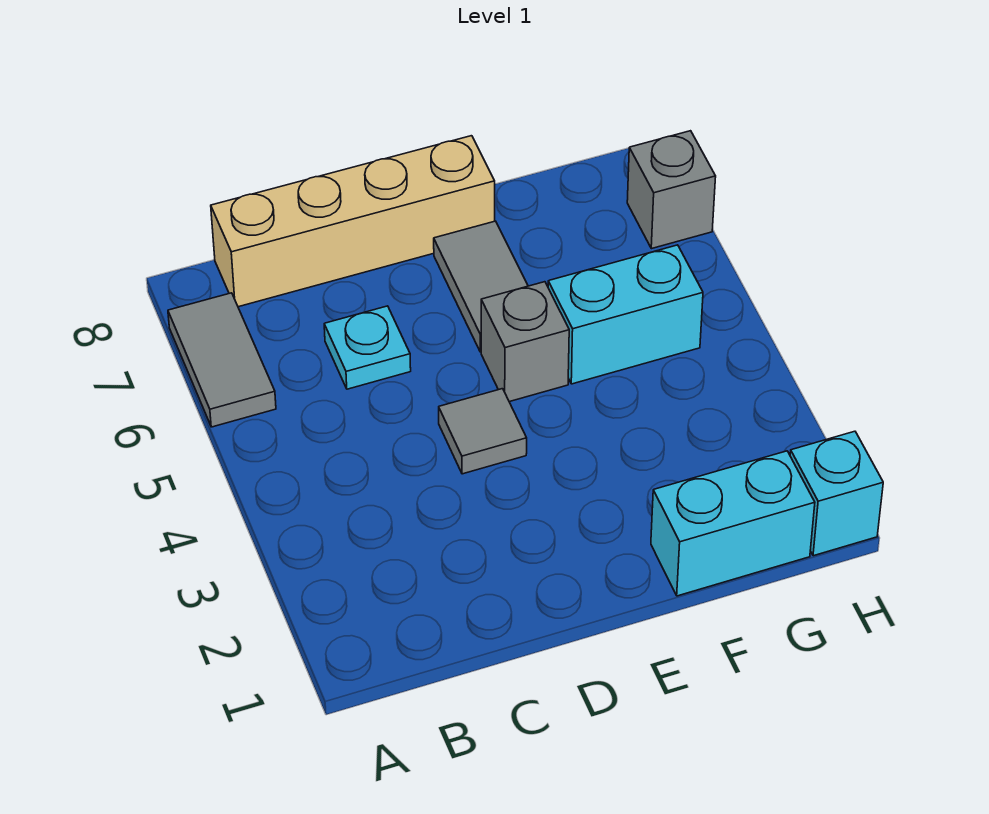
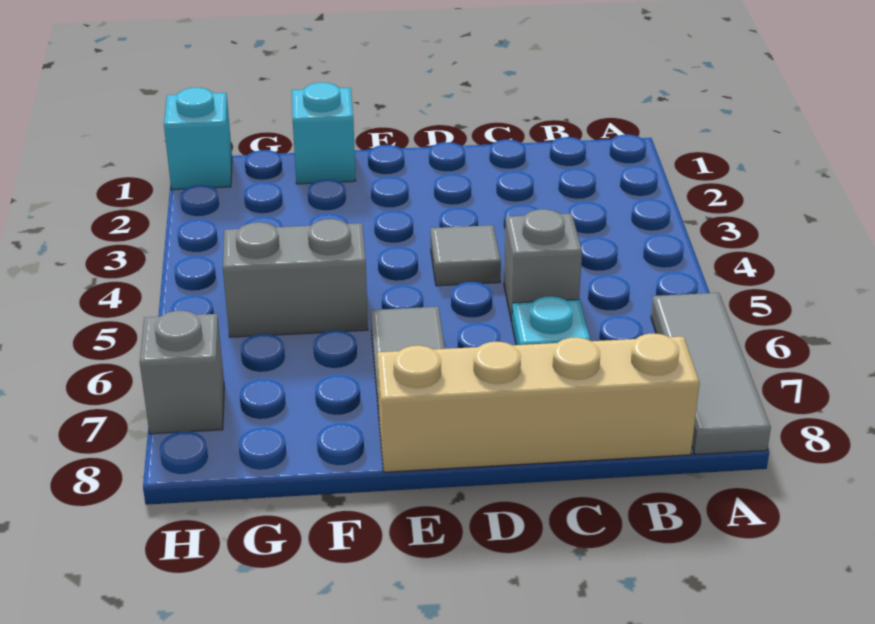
grey 1x2 tile [168,293,276,427] -> grey 1x3 tile [651,293,771,455]
grey 1x1 brick [481,282,569,402] -> grey 1x1 brick moved to [504,209,582,322]
cyan 1x2 brick [651,451,815,596] -> cyan 1x1 brick [292,83,356,184]
cyan 1x2 brick [548,245,703,384] -> grey 1x2 brick [223,219,368,337]

